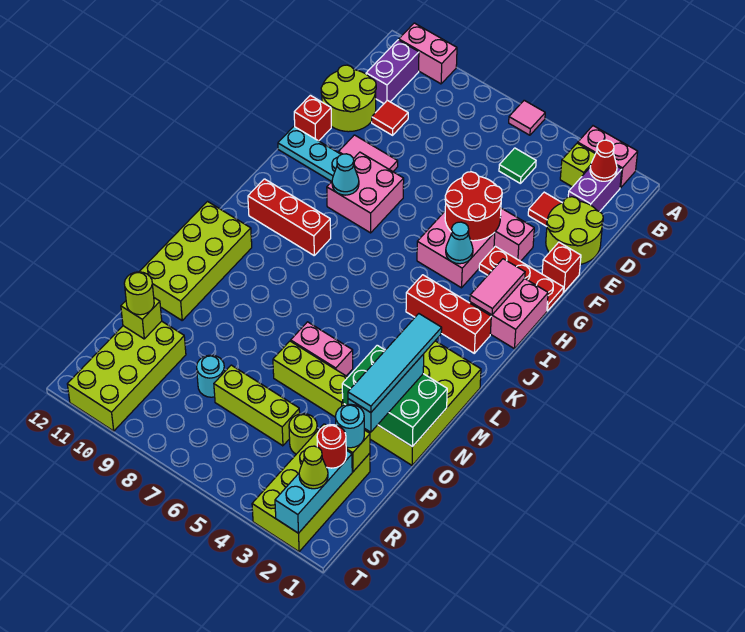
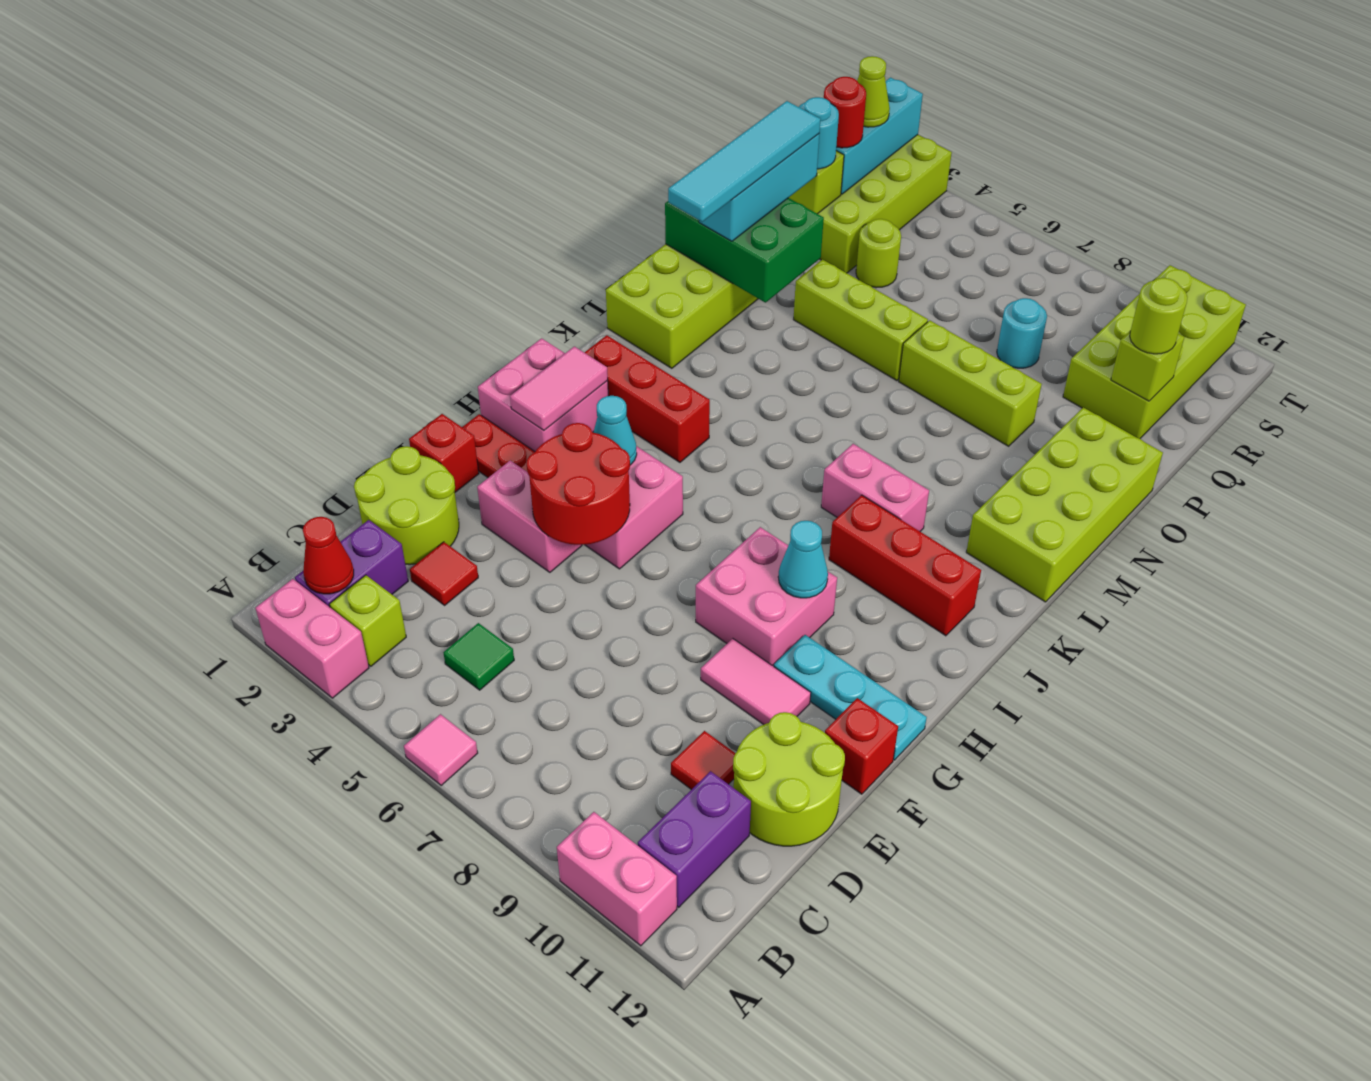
pink 1x2 brick [291,322,353,376] -> pink 1x2 brick moved to [821,444,929,531]
lime 1x3 brick [214,365,300,446] -> lime 1x3 brick moved to [899,320,1042,446]

